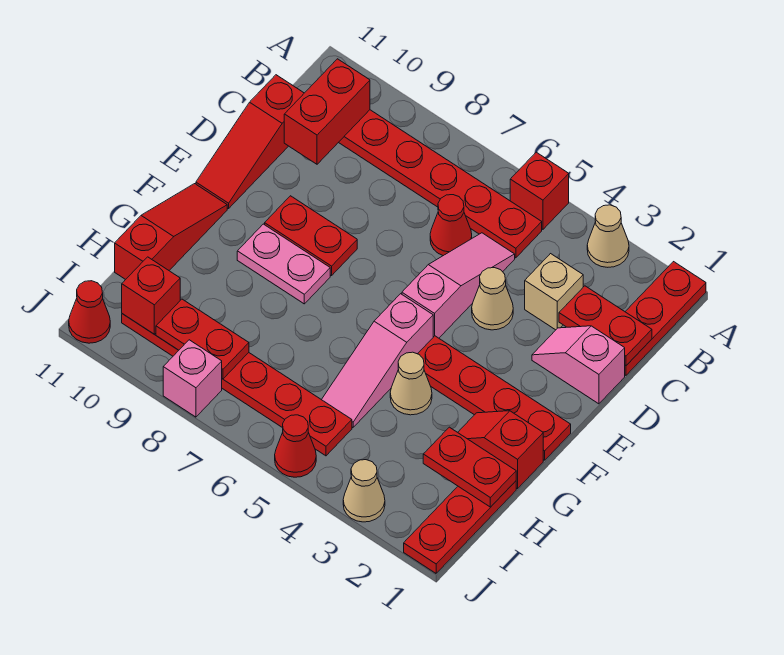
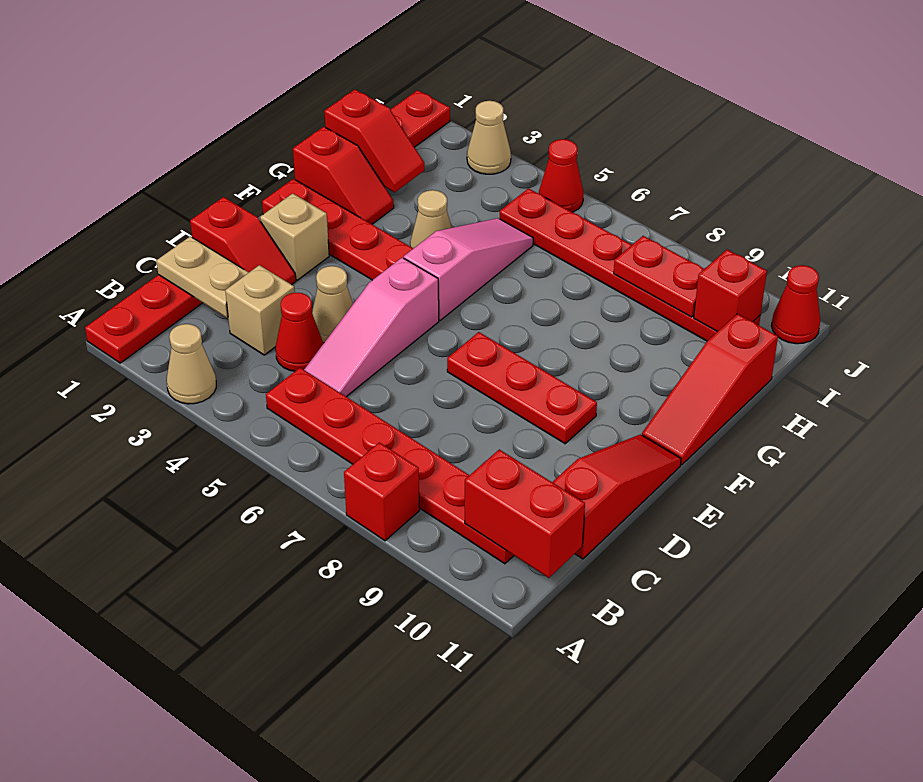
red 1x1 brick [510,152,569,229] -> red 1x1 brick moved to [344,442,420,541]
red 1x2 brick [284,59,370,164] -> red 1x2 brick turned to [465,449,585,578]
red 1x2 plate [559,286,652,366] -> tan 1x2 plate [156,236,249,318]
red 1x1 cone [430,195,472,256] -> red 1x1 cone moved to [276,293,323,371]
pink 1x2 slope [532,326,625,404] -> red 1x2 slope [190,197,296,285]
none -> tan 1x1 brick [260,193,329,280]
red 1x2 plate [265,196,357,276] -> red 1x3 plate [447,332,597,444]
pink 1x2 plate [237,224,330,304] -> none
red 1x2 plate [423,427,516,507] -> red 1x2 slope [324,90,424,192]
pink 1x1 brick [163,340,222,417] -> none

